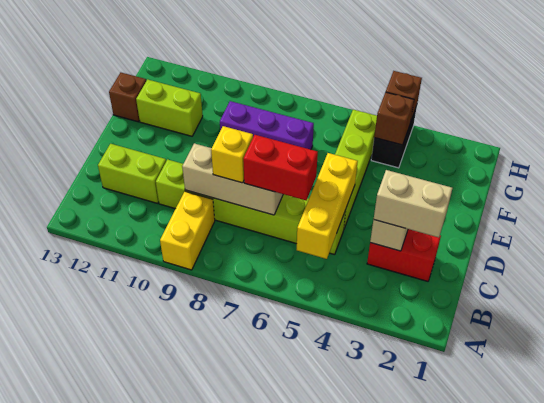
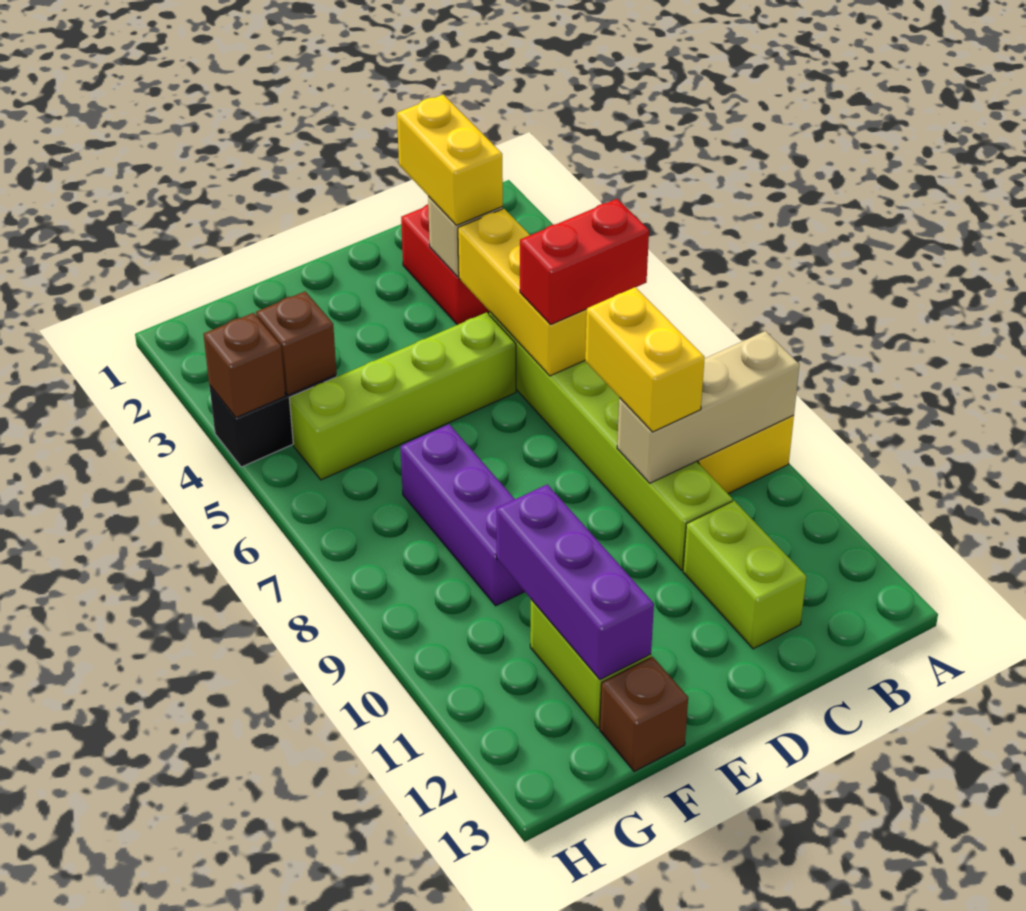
yellow 1x3 brick [297,153,358,259] -> yellow 1x3 brick turned to [458,209,587,376]
tan 1x2 brick [374,170,453,238] -> yellow 1x2 brick [397,95,503,225]
red 1x2 brick [243,135,318,200] -> red 1x2 brick turned to [520,199,649,324]
tan 1x3 brick [182,143,283,215] -> tan 1x3 brick turned to [617,331,800,483]
yellow 1x1 brick [211,126,253,183] -> yellow 1x2 brick [585,287,705,432]
none -> purple 1x3 brick [496,484,654,680]

